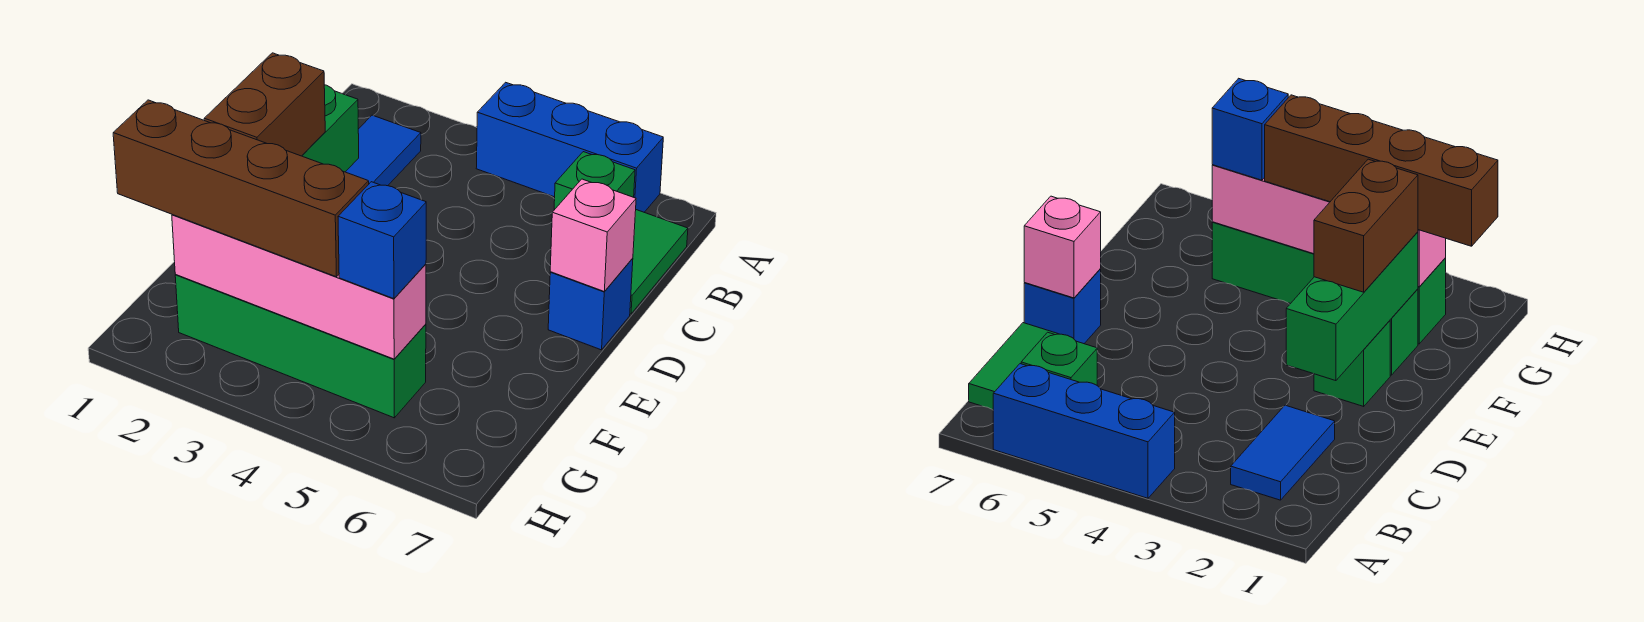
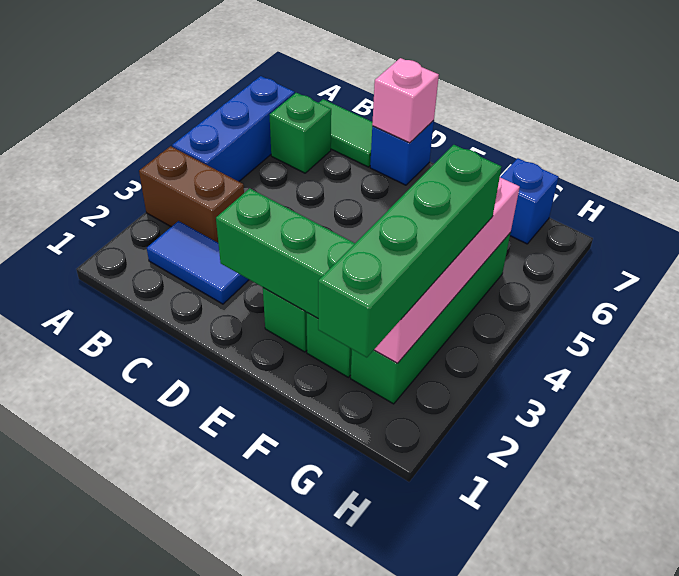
brown 1x2 brick [204,53,325,156] -> brown 1x2 brick moved to [139,146,244,243]
brown 1x4 brick [113,100,369,277] -> green 1x4 brick [318,145,501,357]
blue 1x1 brick [338,182,426,299] -> blue 1x1 brick moved to [500,158,559,244]

